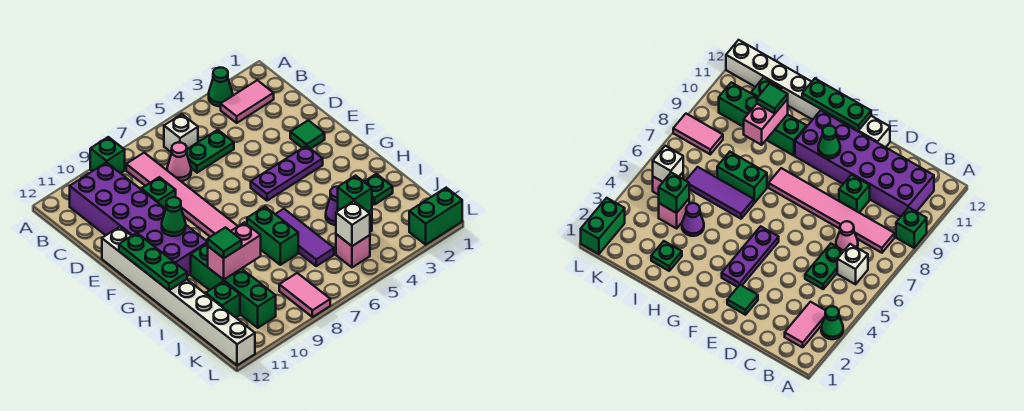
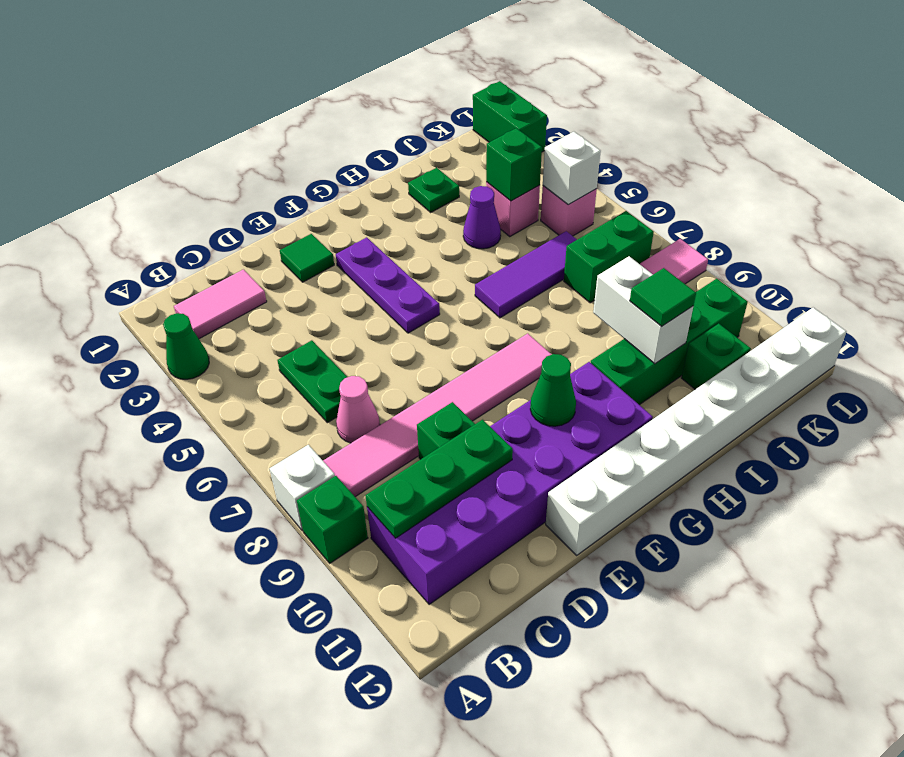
pink 1x2 tile [221,80,274,123] -> pink 1x2 tile turned to [174,269,267,339]
white 1x1 brick [164,114,198,153] -> white 1x1 brick moved to [269,445,335,531]
green 1x3 plate [119,233,187,290] -> green 1x3 plate moved to [365,420,513,538]
green 1x2 brick [247,207,298,265] -> green 1x2 brick moved to [564,211,654,303]
pink 1x2 brick [208,222,261,280] -> white 1x2 brick [593,256,693,364]

